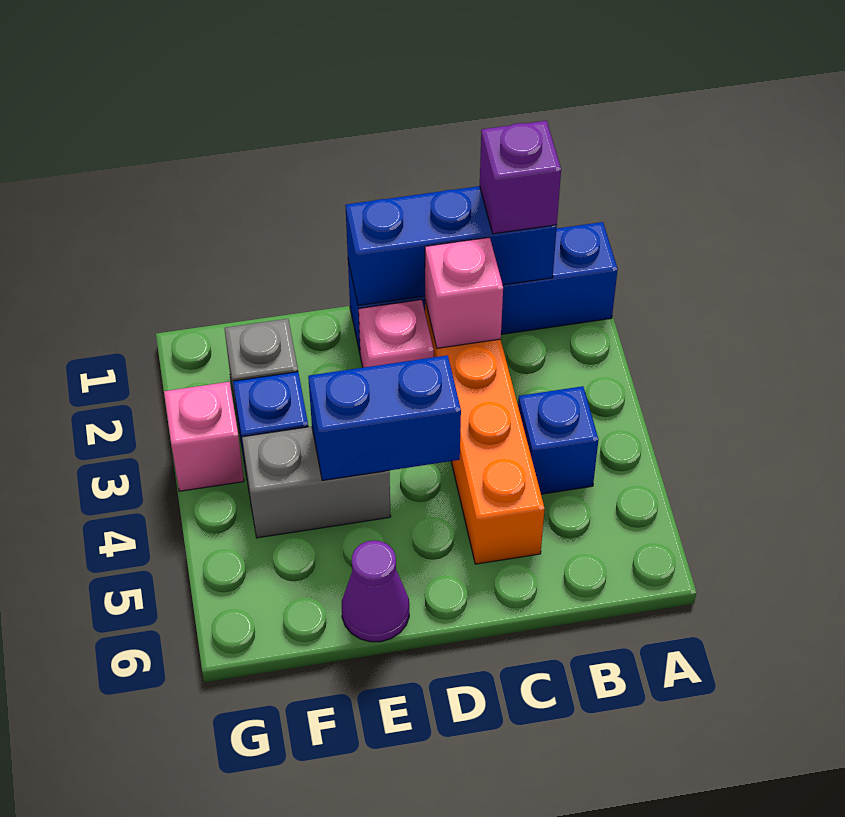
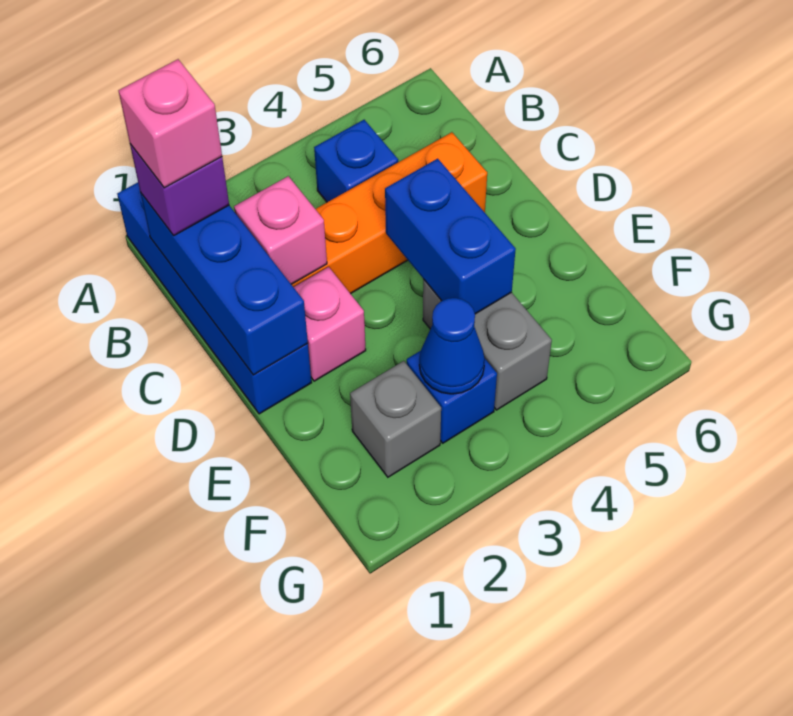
purple 1x1 cone [342,540,409,642] -> none
none -> blue 1x1 cone [419,298,485,394]
pink 1x1 brick [164,382,244,491] -> pink 1x1 brick moved to [118,59,222,188]

